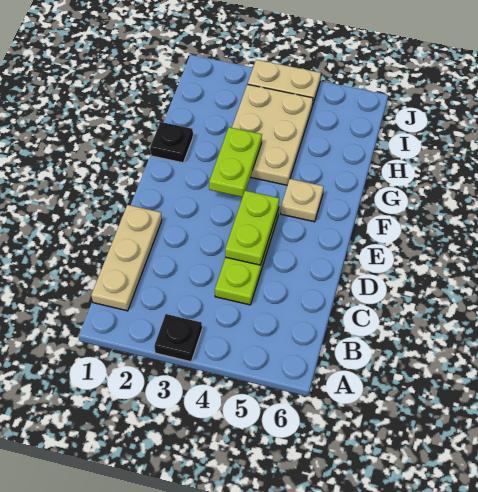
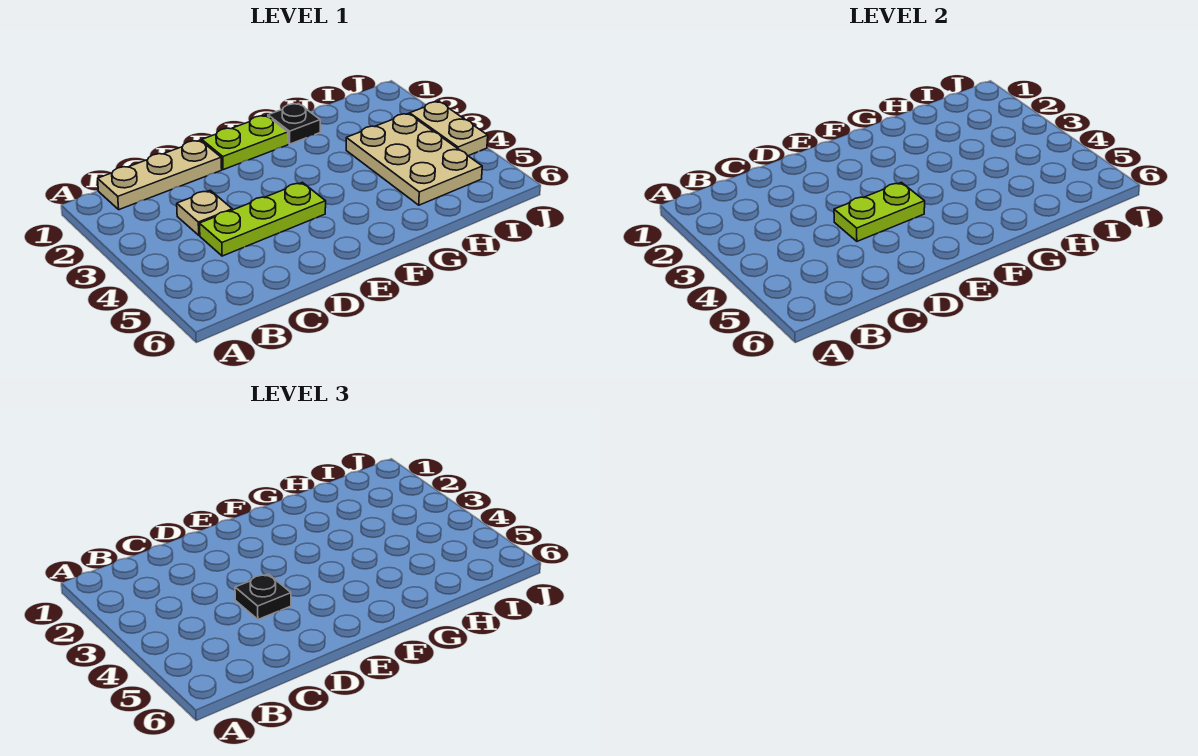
black 1x1 plate [154,314,202,362] -> black 1x1 plate moved to [235,574,291,619]
lime 1x2 plate [209,127,262,197] -> lime 1x2 plate moved to [202,115,288,170]
tan 1x1 plate [281,179,324,222] -> tan 1x1 plate moved to [177,190,232,235]
tan 2x3 plate [232,84,313,185] -> tan 2x3 plate turned to [346,114,482,205]

